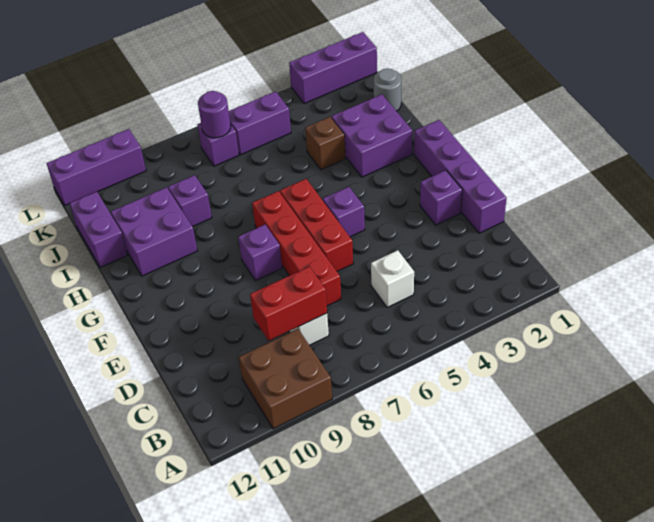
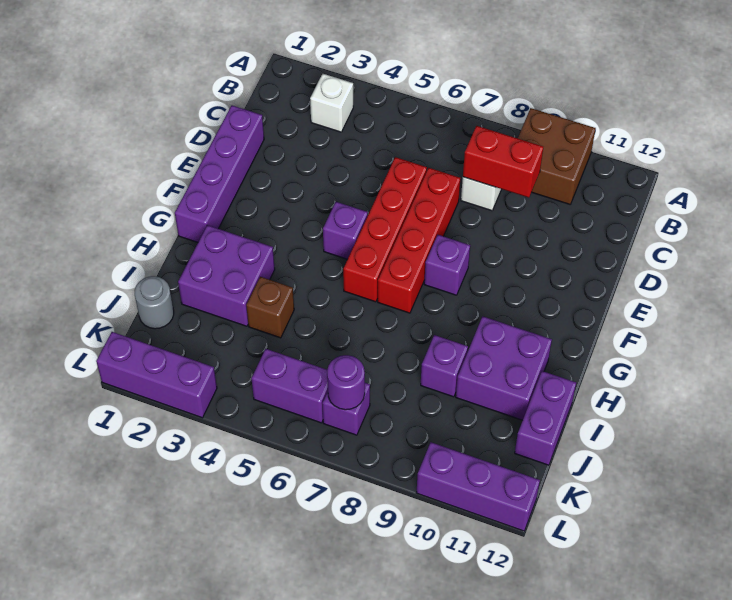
white 1x1 brick [371,250,414,307] -> white 1x1 brick moved to [310,74,353,132]
purple 1x1 brick [420,170,462,225] -> none
red 1x3 brick [280,179,353,271] -> red 1x4 brick [343,157,427,302]

